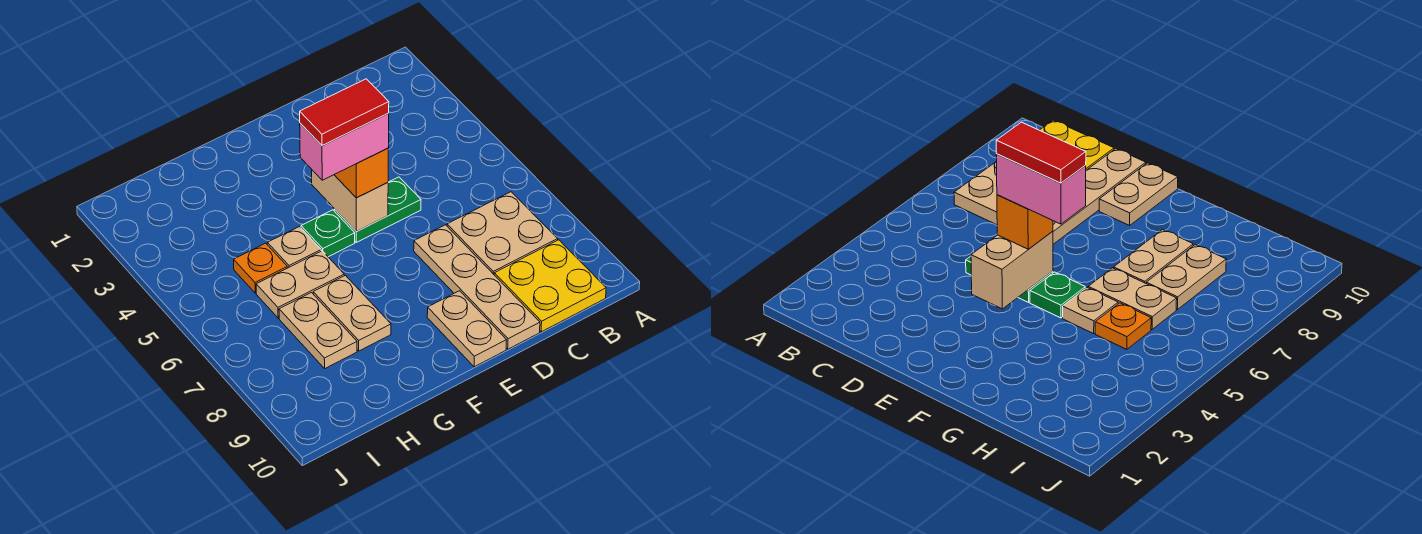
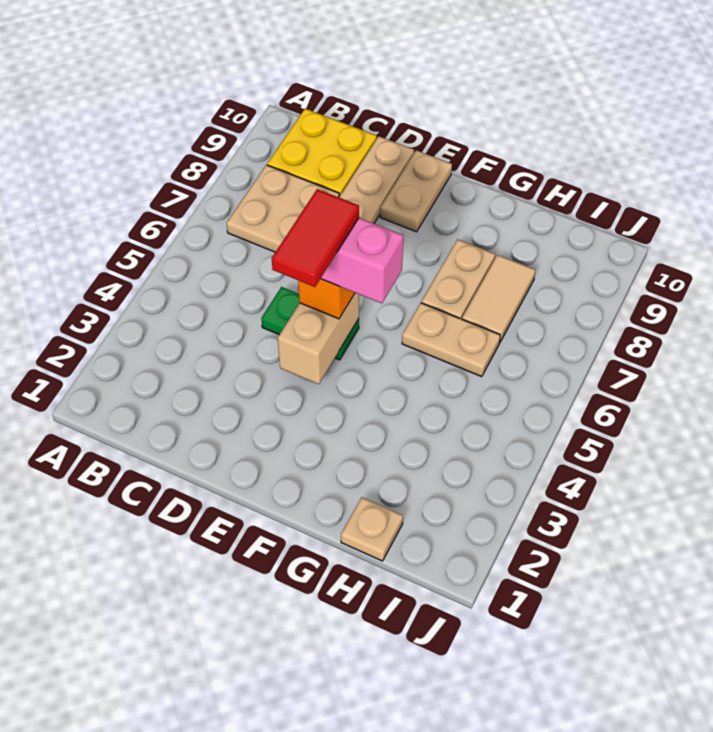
red 1x2 tile [300,79,389,145] -> red 1x2 tile turned to [272,189,359,287]
green 1x1 plate [301,210,355,257] -> none
tan 1x1 plate [267,227,321,268] -> tan 1x1 plate moved to [341,497,403,561]
orange 1x1 plate [234,243,287,293] -> none
tan 1x2 plate [279,293,357,368] -> tan 1x2 tile [462,255,535,343]

